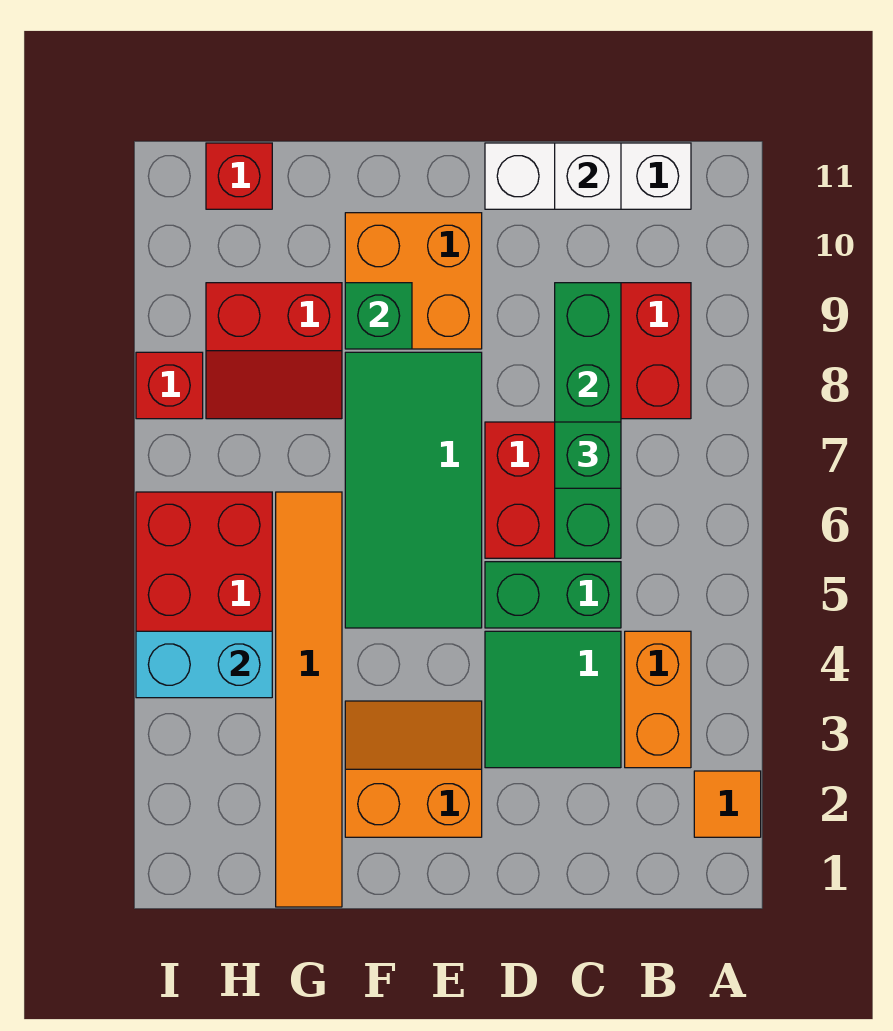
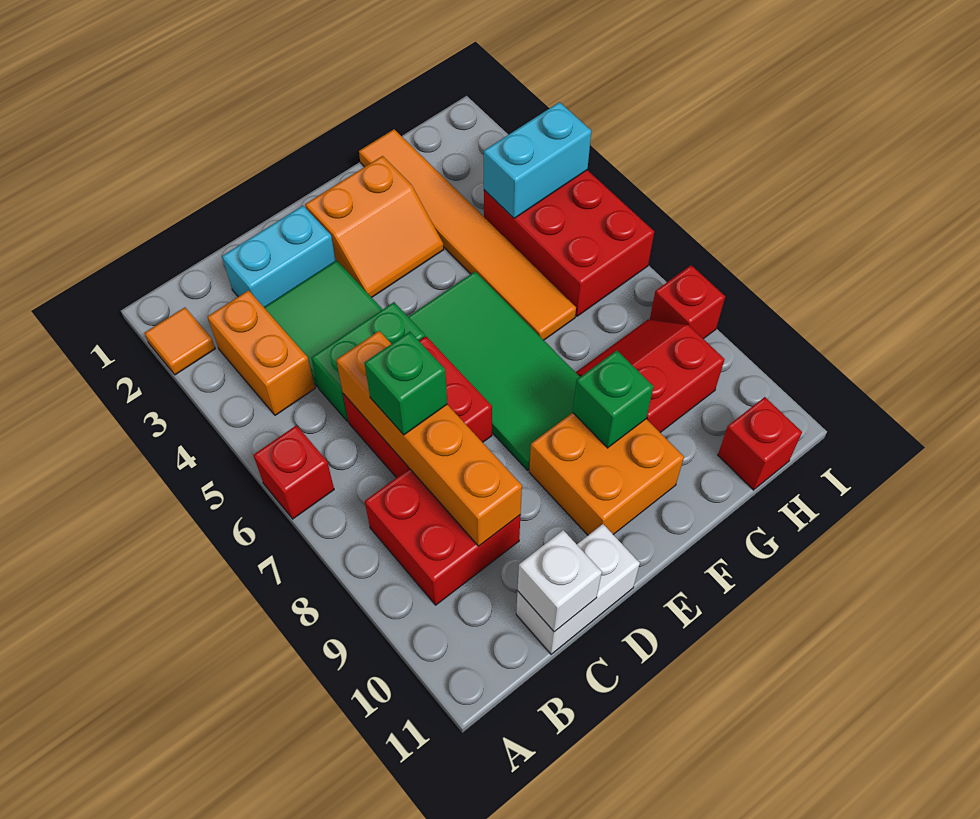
none -> red 1x1 brick [254,425,334,519]
white 1x3 brick [485,143,691,209] -> white 1x2 brick [516,524,640,654]
none -> cyan 1x2 brick [222,206,336,307]
green 1x4 brick [555,283,621,558] -> orange 1x4 brick [336,331,522,546]

